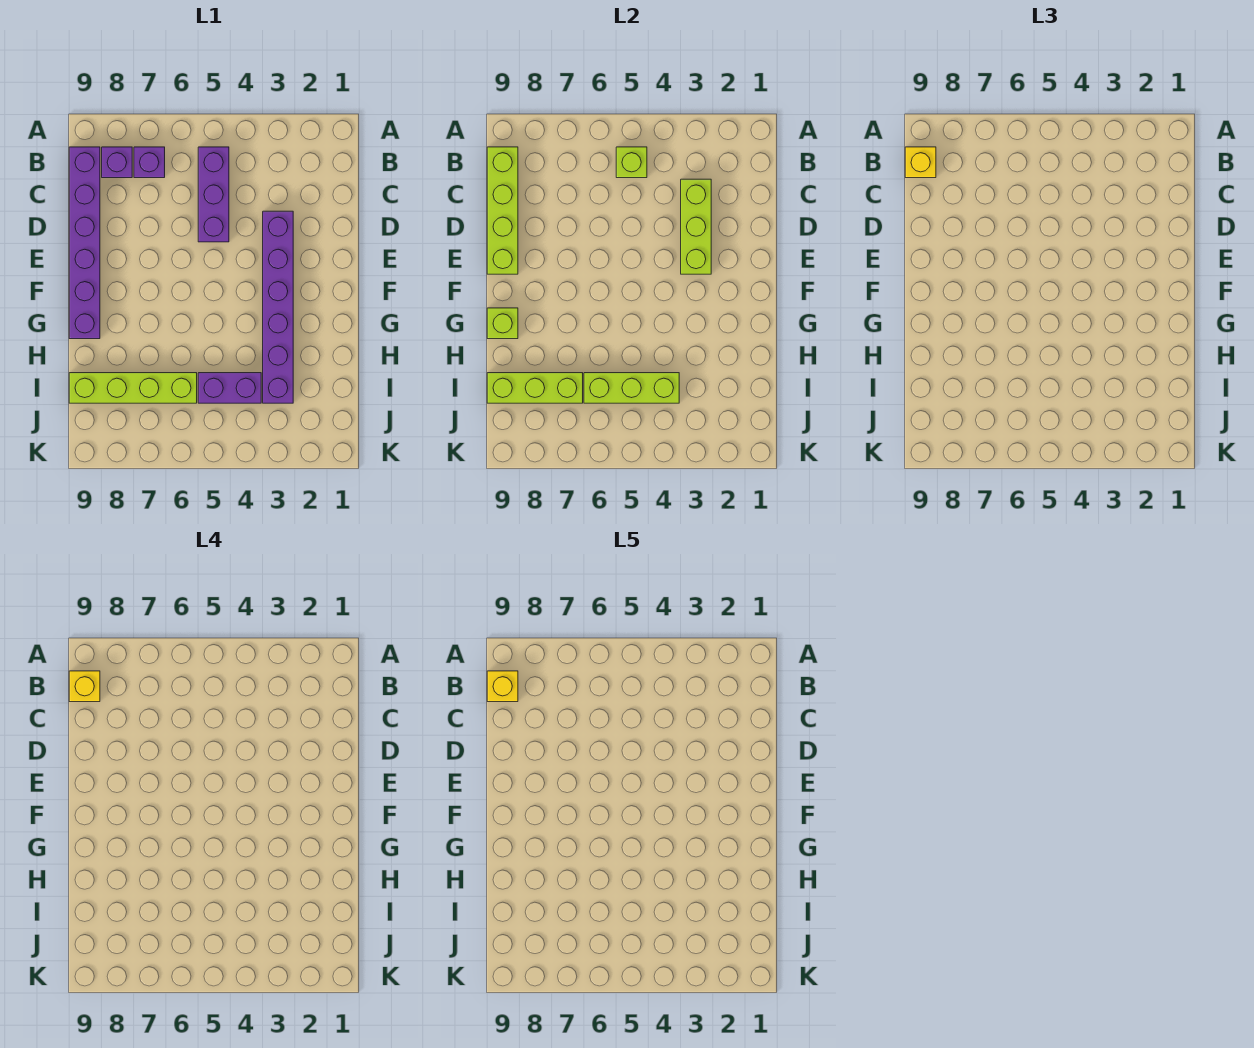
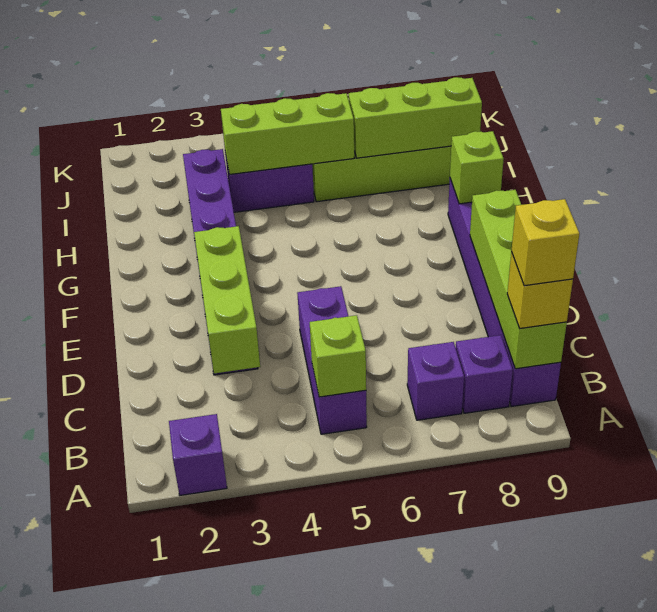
none -> purple 1x1 brick [169,414,227,495]
yellow 1x1 brick [487,671,518,702] -> none

